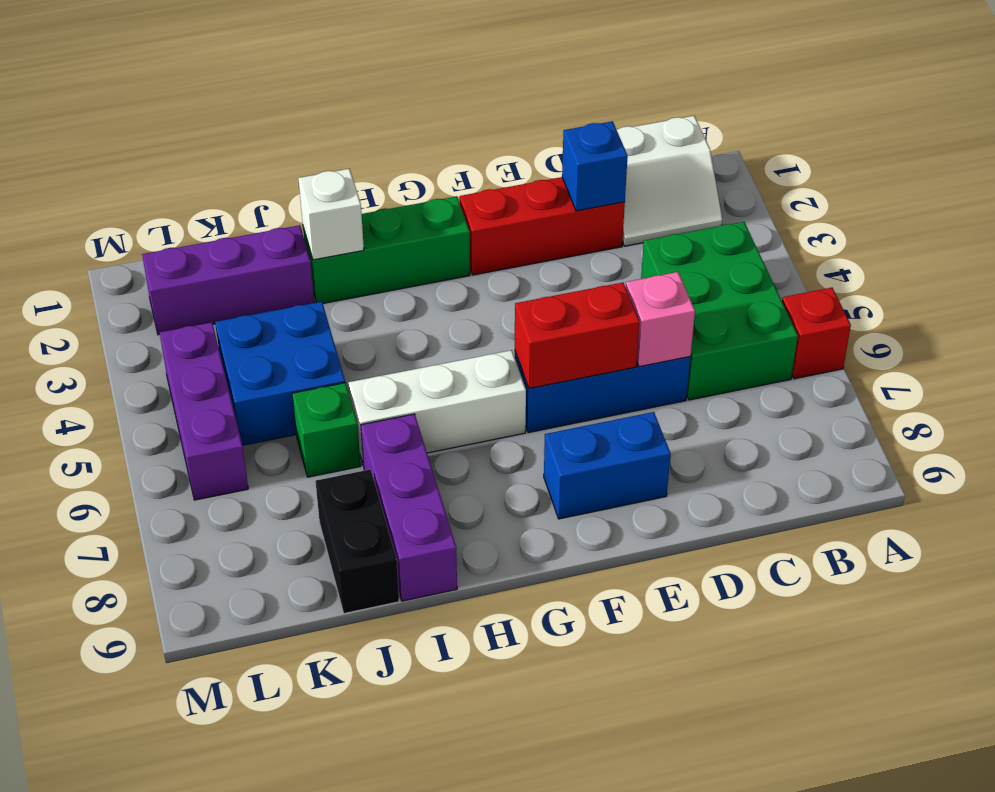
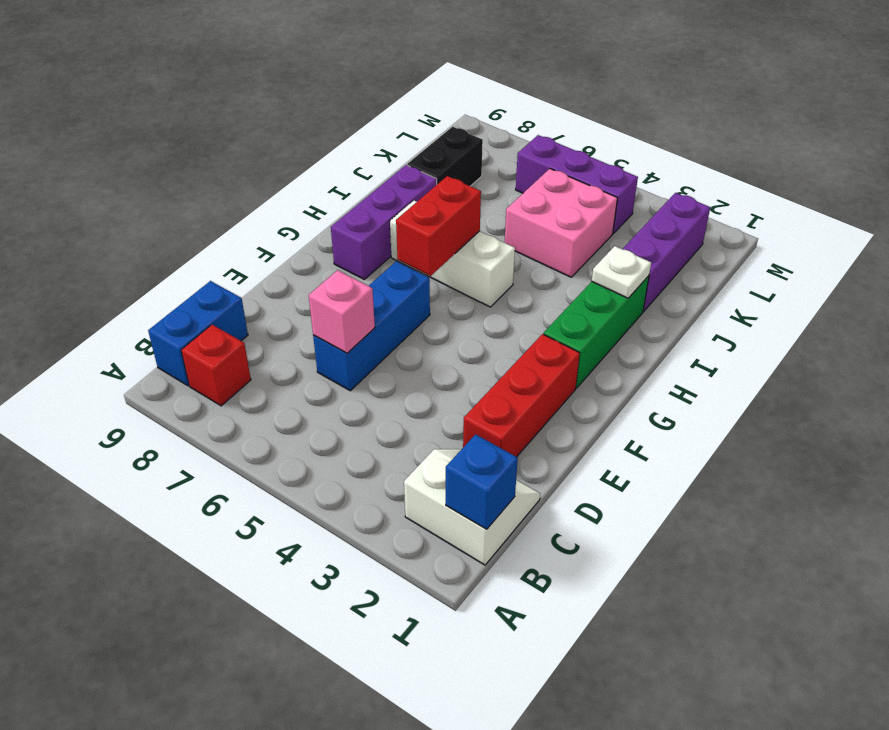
red 1x1 brick [782,288,851,379] -> red 1x1 brick moved to [181,325,251,406]
white 2x2 slope [617,116,722,246] -> white 2x2 slope turned to [404,449,540,565]
green 2x3 brick [641,222,798,400] -> none
blue 1x1 brick [562,121,628,211] -> blue 1x1 brick moved to [446,434,518,529]
red 1x2 brick [515,283,639,388] -> red 1x2 brick moved to [396,176,481,276]
blue 1x2 brick [544,412,671,519] -> blue 1x2 brick moved to [148,281,248,386]
white 1x3 brick [348,350,526,466] -> white 1x3 brick turned to [390,201,515,307]
white 1x1 brick [298,169,364,260] -> white 1x1 plate [592,246,651,298]
purple 1x3 brick [361,414,457,601] -> purple 1x3 brick turned to [331,165,437,279]
blue 2x2 brick [215,302,345,445] -> pink 2x2 brick [505,169,617,277]
green 1x1 brick [292,383,361,477] -> none
black 1x2 brick [316,469,399,614] -> black 1x2 brick turned to [407,127,483,186]

